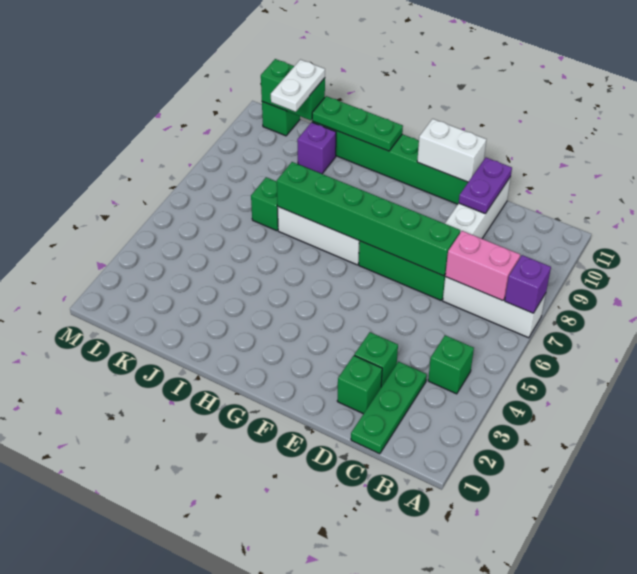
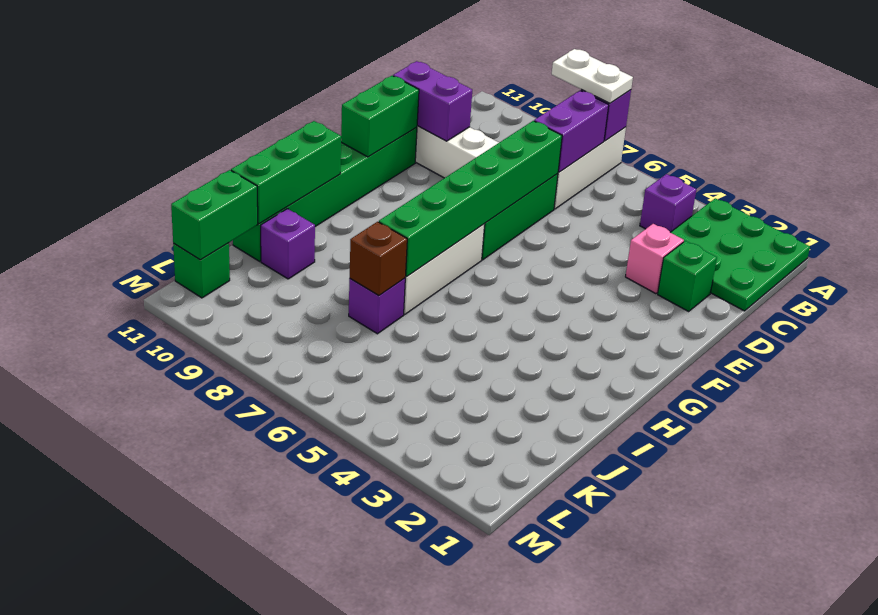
green 1x1 brick [428,335,474,394] -> purple 1x1 brick [640,174,696,232]
pink 1x2 brick [445,231,520,301] -> purple 1x2 brick [534,91,609,172]
green 1x3 plate [351,362,427,454] -> green 3x3 plate [670,198,810,311]
green 1x1 brick [354,332,398,387] -> pink 1x1 brick [626,224,684,294]
purple 1x2 plate [459,158,512,214] -> purple 1x2 brick [393,61,472,141]
white 1x2 brick [417,119,486,182] -> green 1x2 brick [341,76,419,157]
green 1x3 plate [312,96,403,151] -> green 1x3 brick [231,121,341,224]
green 1x1 brick [251,177,278,231] -> purple 1x1 brick [349,278,405,334]
none -> brown 1x1 brick [350,222,407,295]
white 1x2 plate [271,60,325,112] -> white 1x2 plate moved to [552,49,633,103]

